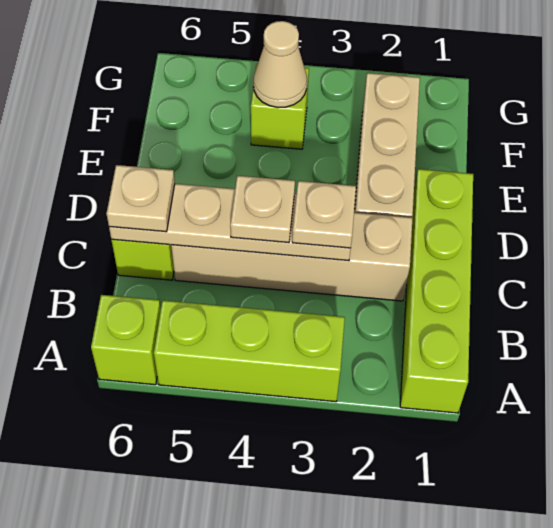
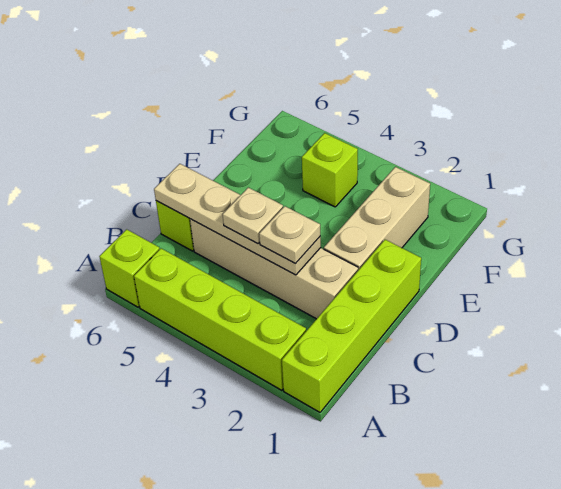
lime 1x3 brick [154,300,345,402] -> lime 1x4 brick [134,248,306,390]
tan 1x1 plate [107,165,175,232] -> none
tan 1x1 cone [254,21,307,108] -> none

